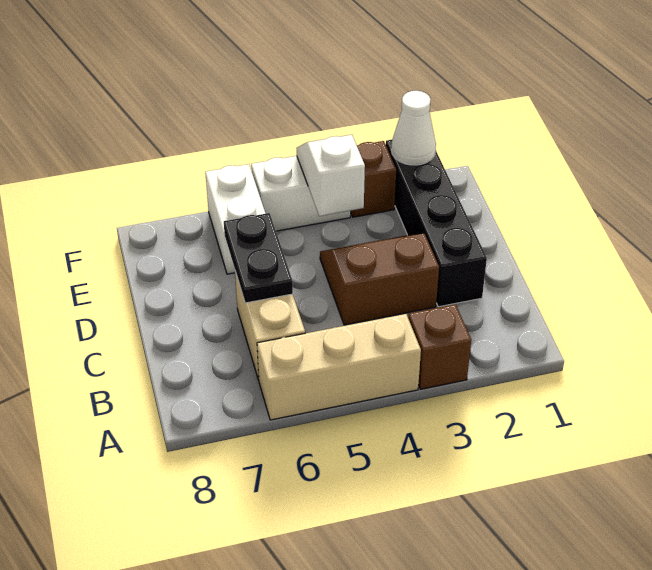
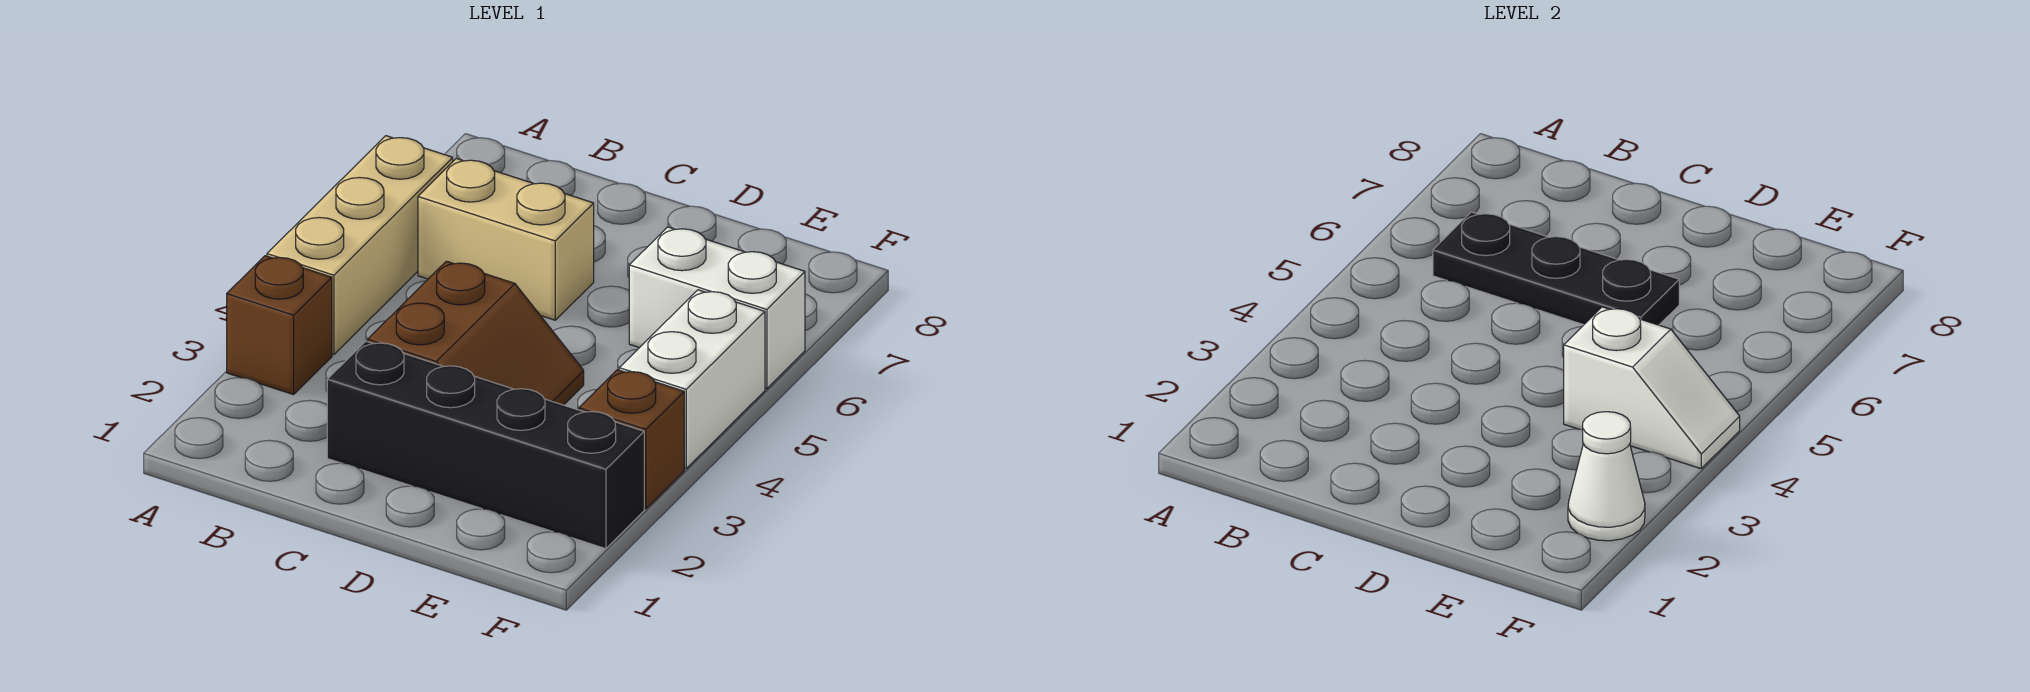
black 1x2 plate [224,213,293,303] -> black 1x3 plate [1433,212,1679,325]

